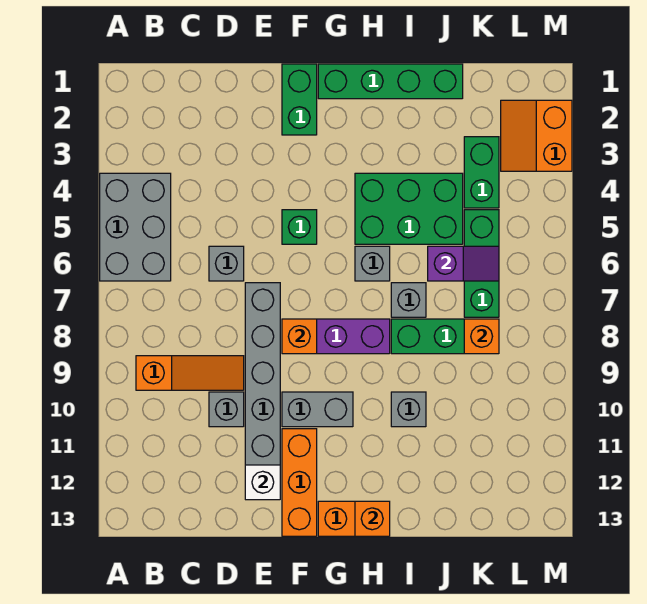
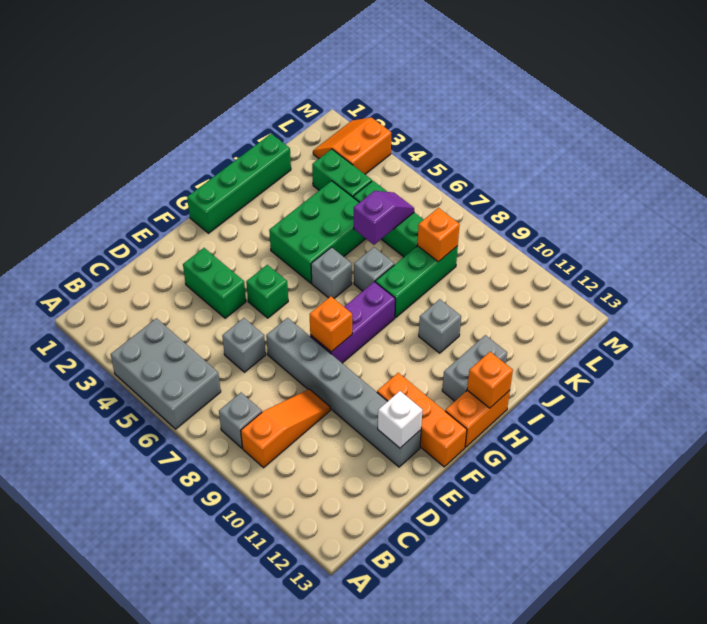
grey 1x1 brick [209,392,244,427] -> grey 1x1 brick moved to [219,393,262,448]
green 1x2 brick [282,64,317,135] -> green 1x2 brick moved to [183,248,246,318]
grey 1x2 brick [282,392,353,427] -> grey 1x2 brick moved to [442,335,507,401]
orange 2x2 slope [501,100,572,171] -> orange 2x2 slope turned to [313,117,391,174]

